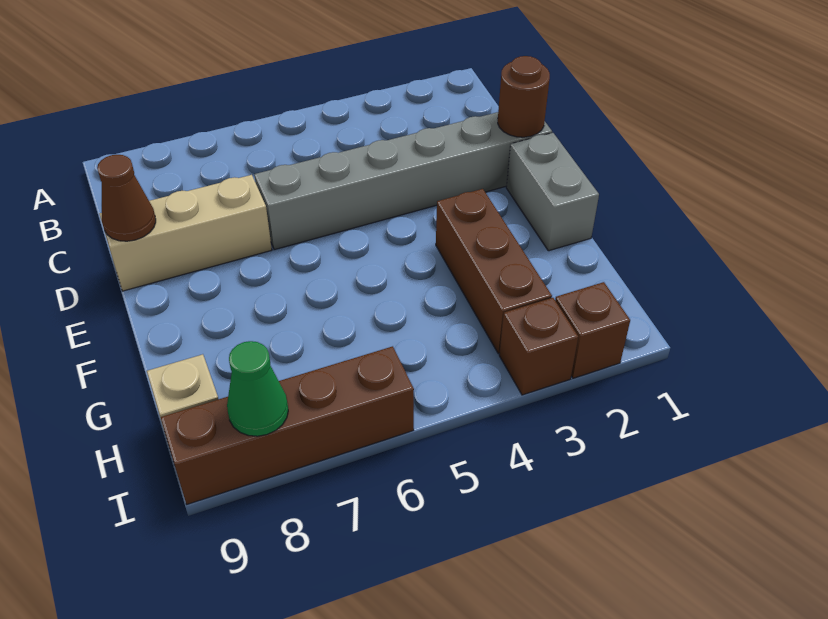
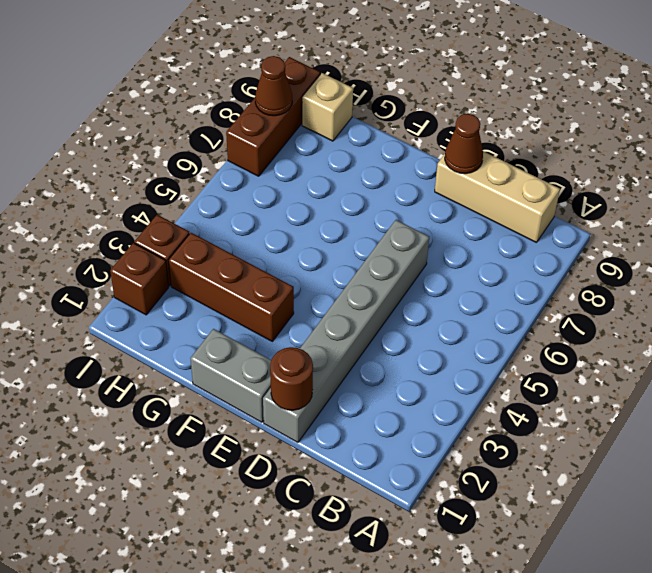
tan 1x3 brick [100,175,272,291] -> tan 1x3 brick turned to [435,151,560,243]
brown 1x4 brick [161,346,414,504] -> brown 1x3 brick [226,57,320,176]
green 1x1 cone [227,341,288,436] -> brown 1x1 cone [255,56,292,116]

